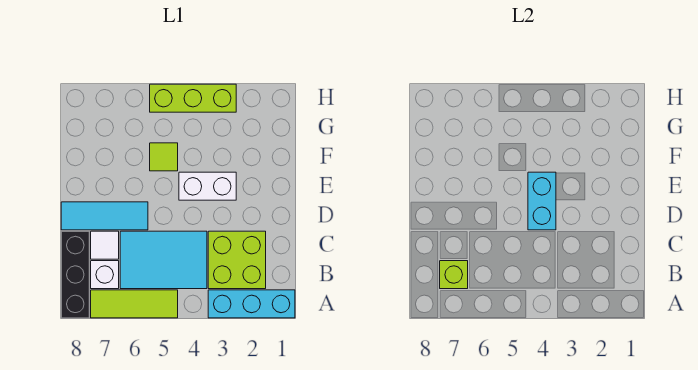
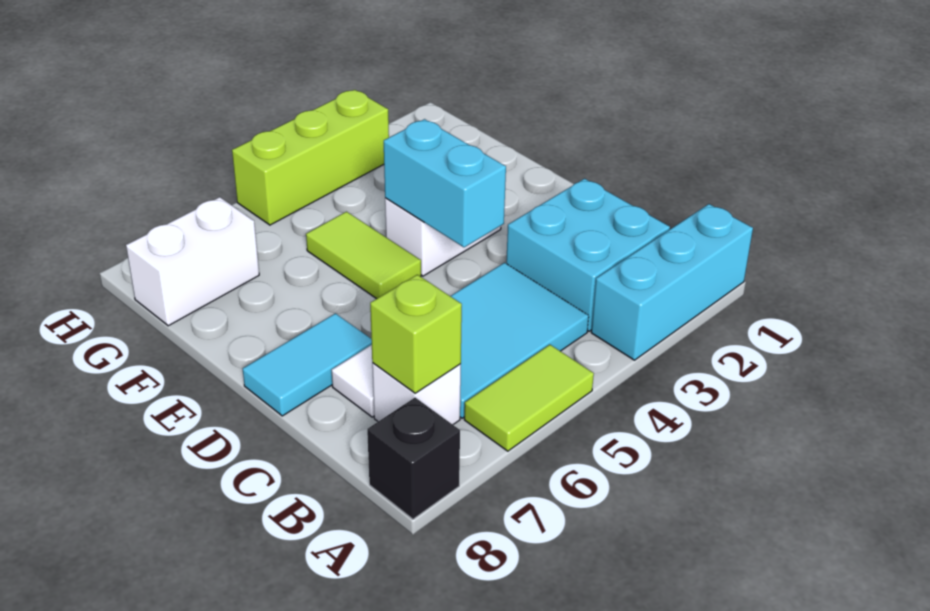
lime 1x3 tile [91,290,178,318] -> lime 1x2 tile [464,345,594,451]
black 1x3 brick [61,231,89,318] -> black 1x1 brick [367,398,460,519]
lime 2x2 brick [208,231,266,289] -> cyan 2x2 brick [506,179,670,331]
cyan 1x3 tile [61,202,148,230] -> cyan 1x2 tile [243,313,372,416]
lime 1x1 tile [150,143,178,171] -> lime 1x2 tile [306,212,421,299]
none -> white 1x2 brick [126,197,259,326]

